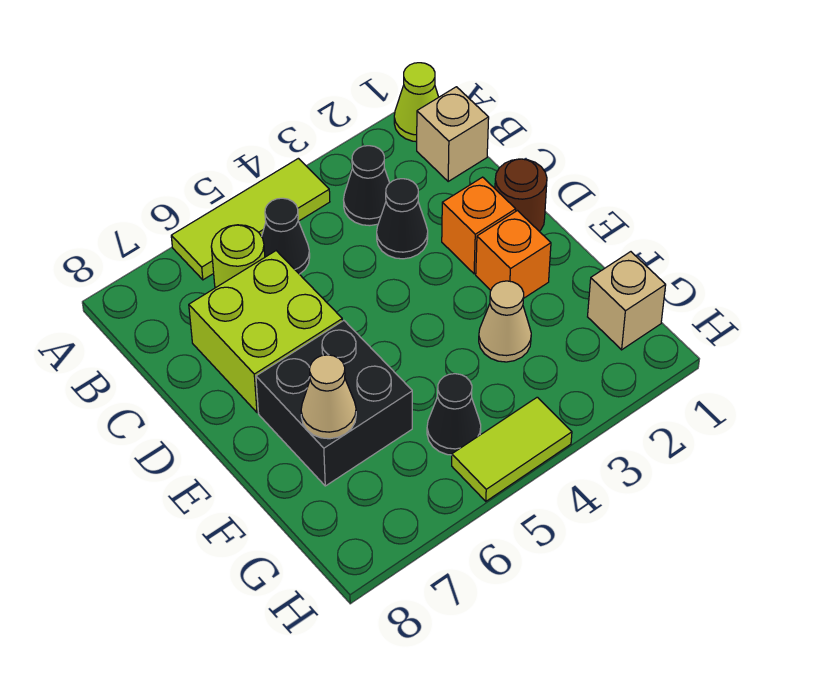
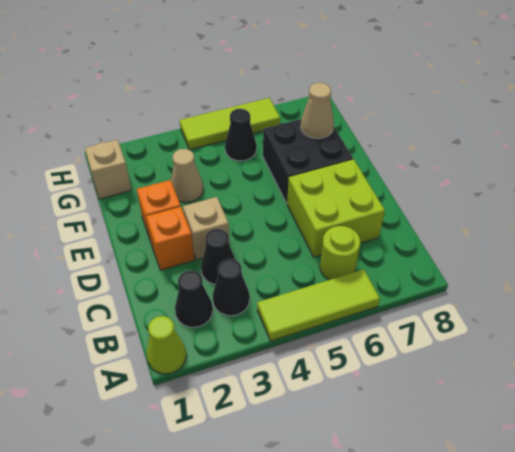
tan 1x1 brick [417,87,489,181] -> tan 1x1 brick moved to [183,197,230,260]
black 1x1 cone [262,198,310,274] -> black 1x1 cone moved to [175,271,213,327]
brown 1x1 round brick [495,159,547,231] -> none
lime 1x2 tile [452,397,572,501] -> lime 1x3 tile [180,98,280,150]

